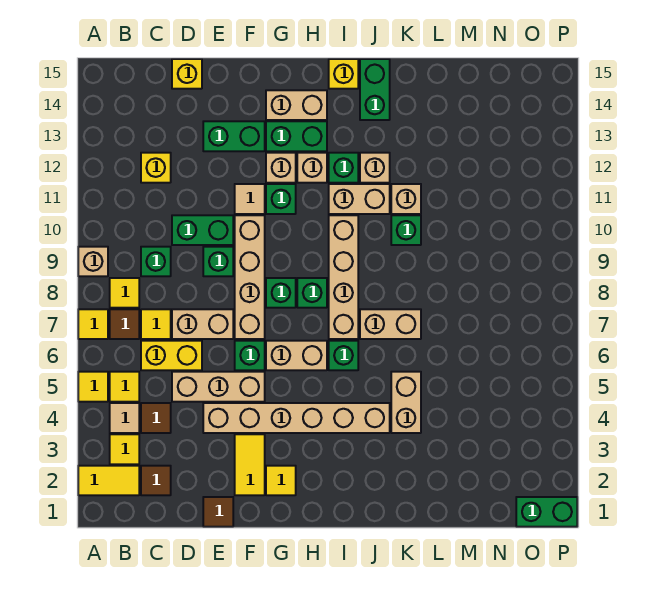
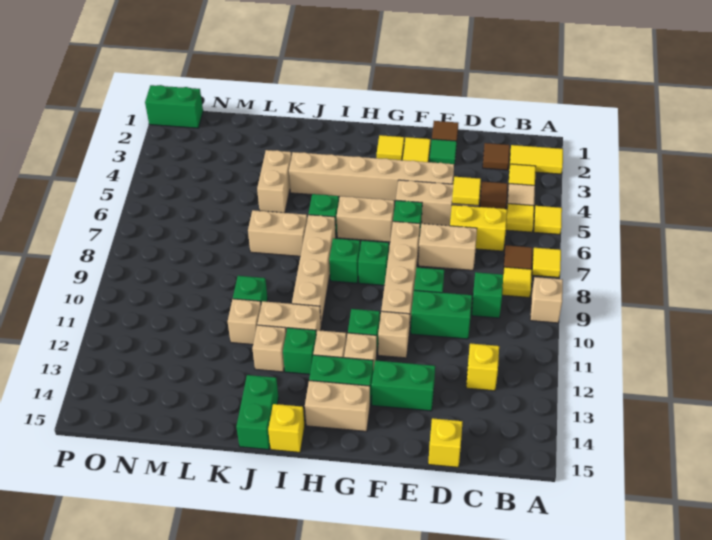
yellow 1x1 tile [141,309,171,339] -> yellow 1x1 tile moved to [452,177,481,206]
none -> green 1x1 tile [430,139,457,166]
tan 1x1 tile [235,184,265,214] -> tan 1x1 brick [378,311,410,358]

